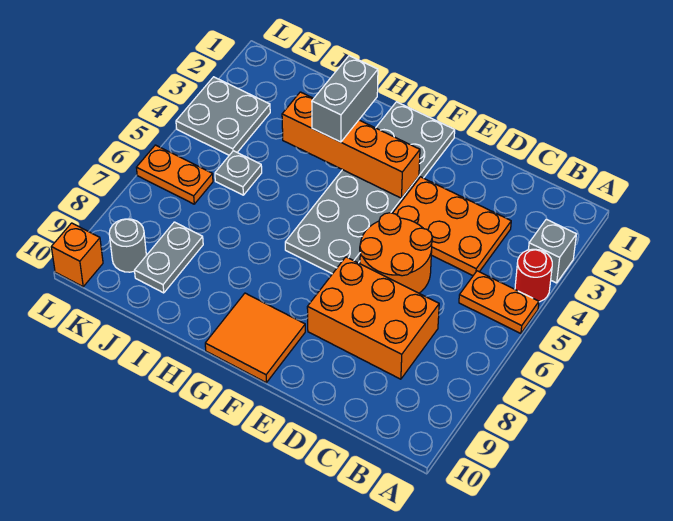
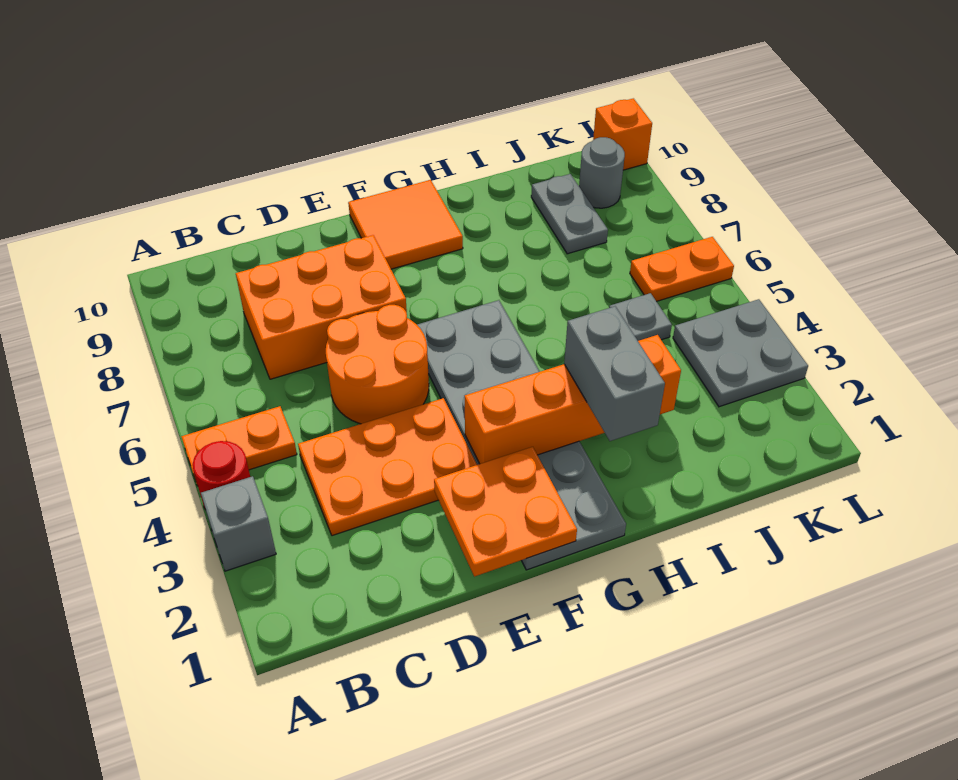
none -> orange 2x2 plate [434,447,577,577]

